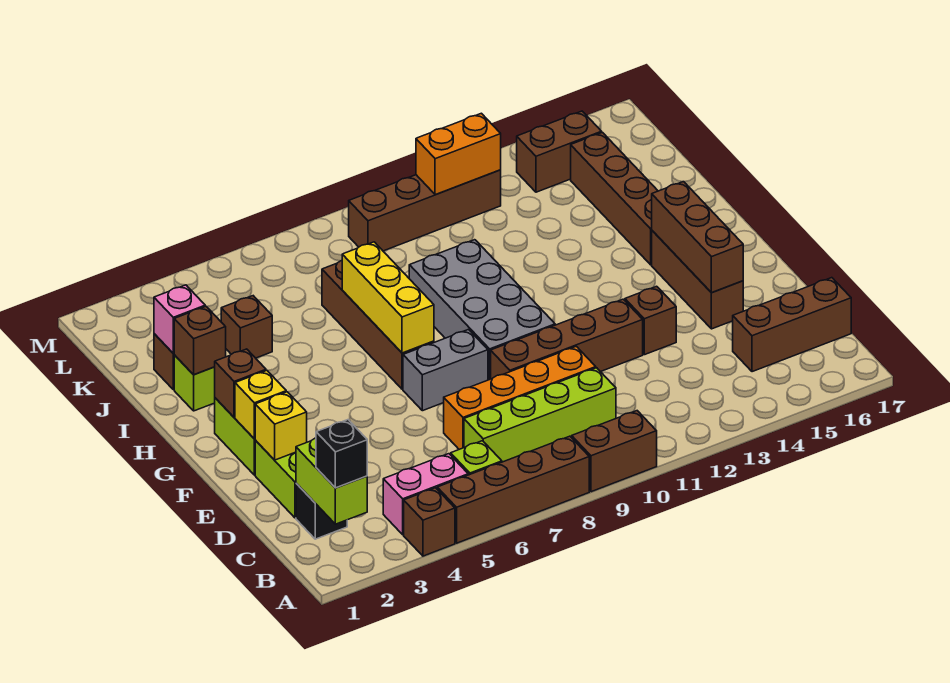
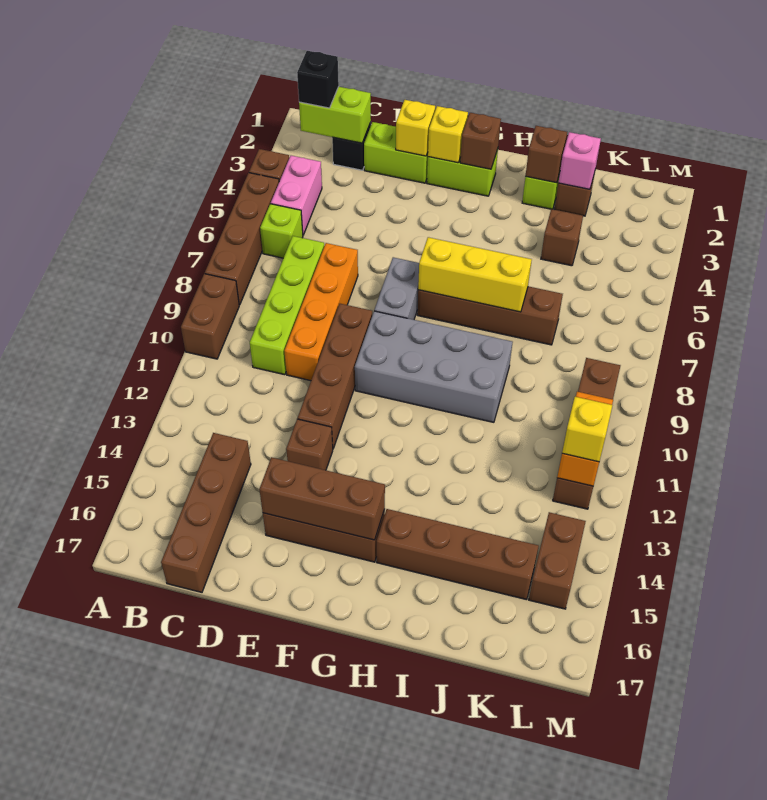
brown 1x3 brick [733,278,851,372] -> brown 1x4 brick [161,433,251,592]
none -> yellow 1x1 brick [562,397,613,462]

